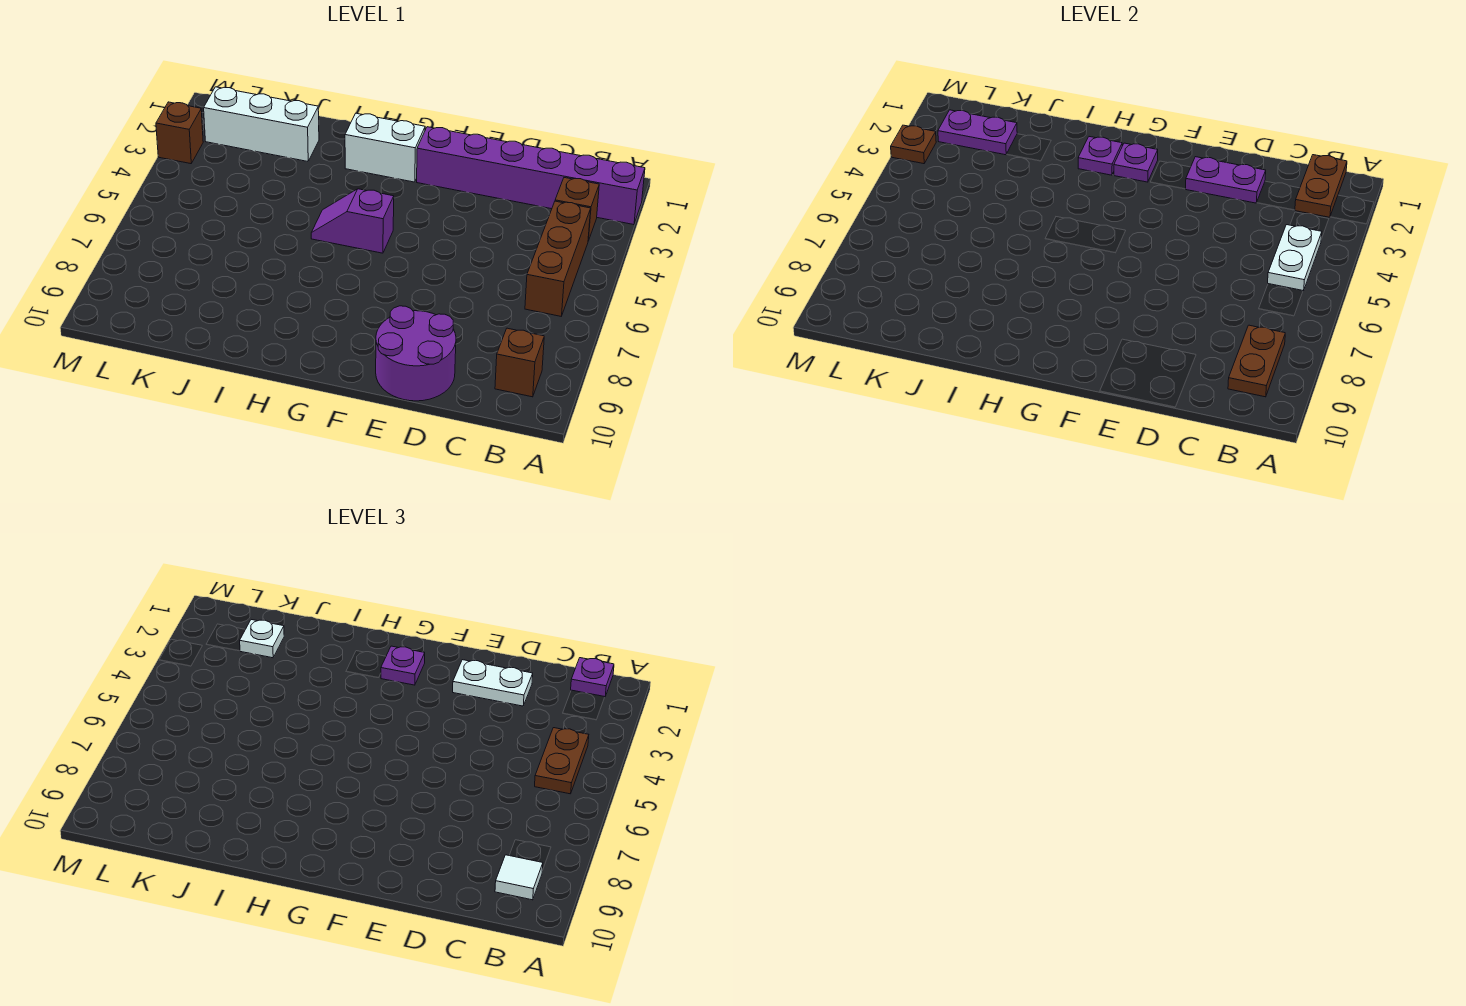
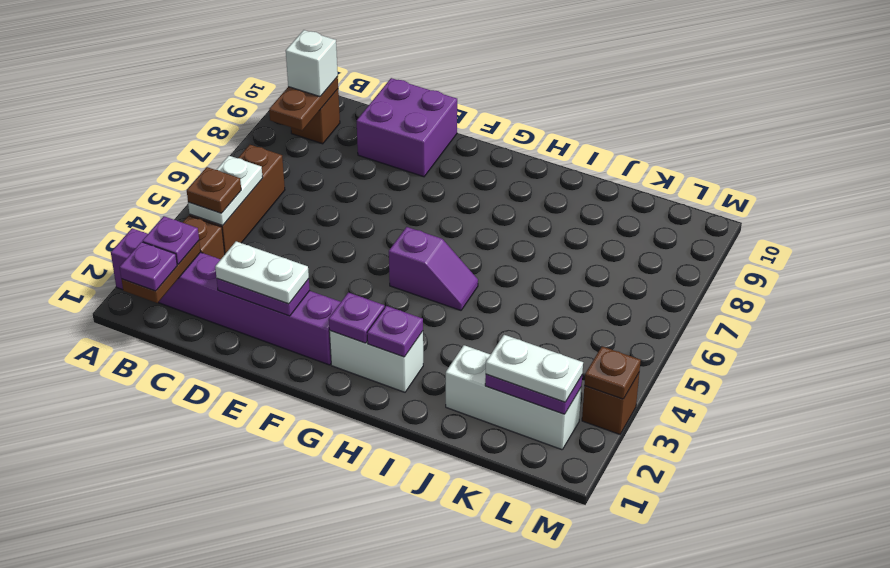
brown 1x2 plate [535,728,589,794] -> brown 1x1 plate [187,167,241,213]
white 1x1 tile [495,855,543,900] -> white 1x1 brick [286,30,338,96]
purple 2x2 round brick [376,306,456,401] -> purple 2x2 brick [357,78,457,177]
purple 1x1 plate [381,646,425,685] -> purple 1x1 plate moved to [143,216,199,264]
white 1x1 plate [240,620,284,658] -> white 1x2 plate [486,335,583,402]

